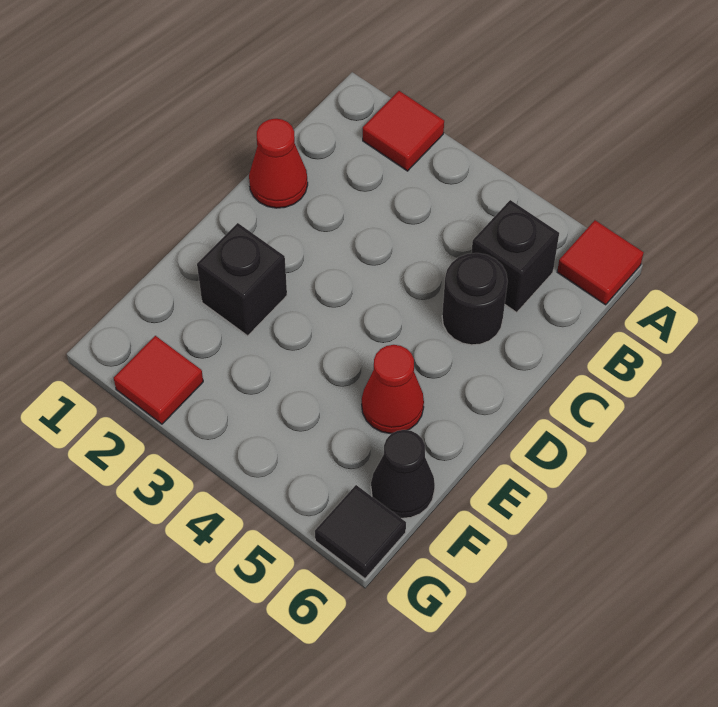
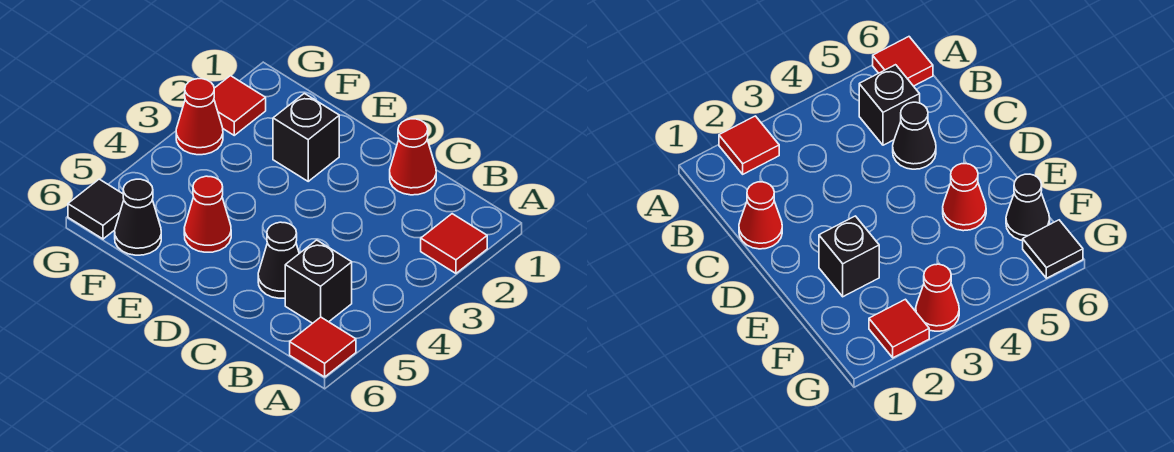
black 1x1 round brick [442,253,508,345] -> black 1x1 cone [258,222,299,298]
none -> red 1x1 cone [176,79,223,155]

